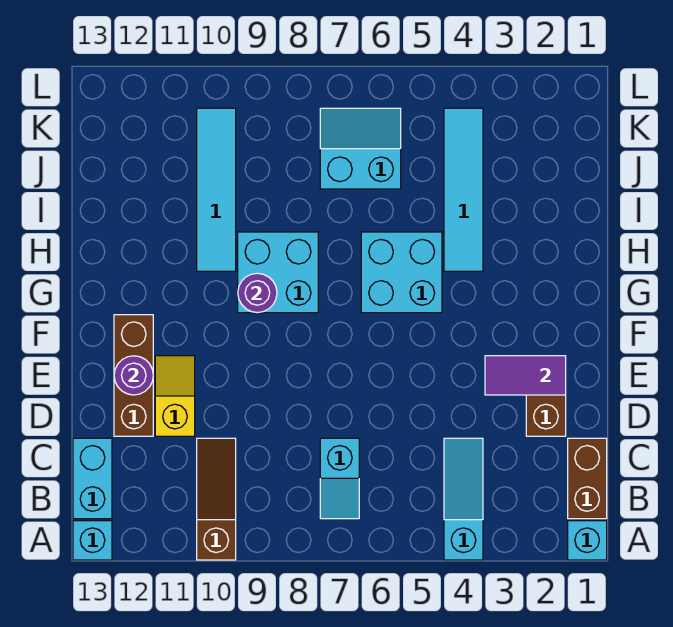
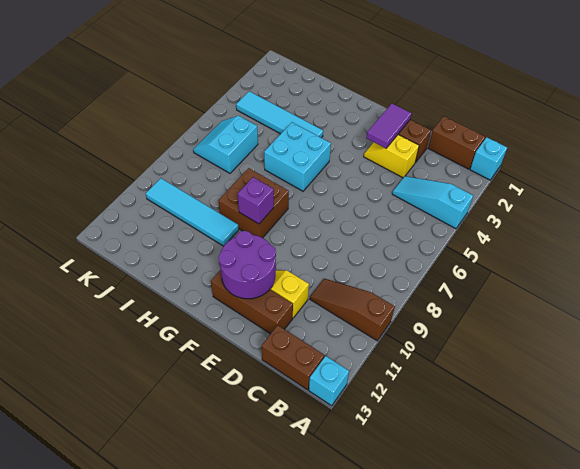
cyan 1x2 slope [320,438,359,519] -> none
cyan 1x2 brick [73,438,112,519] -> brown 1x2 brick [262,325,324,390]
none -> yellow 1x2 slope [364,135,419,178]
purple 1x1 round brick [114,356,153,395] -> purple 2x2 round brick [219,231,276,299]
cyan 2x2 brick [238,232,318,313] -> brown 2x2 brick [218,168,289,238]
purple 1x1 round brick [238,273,277,313] -> purple 1x1 brick [238,177,274,224]

